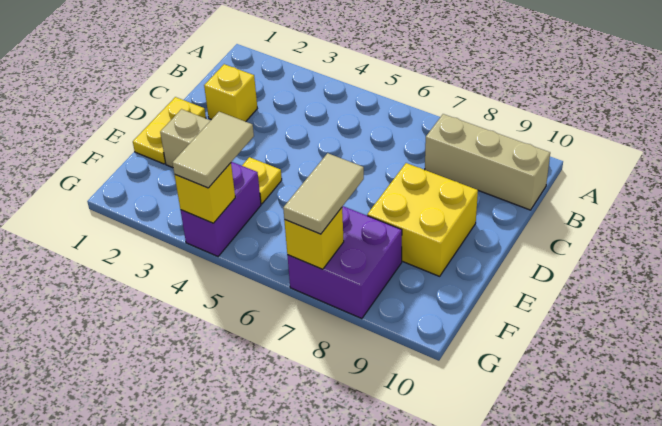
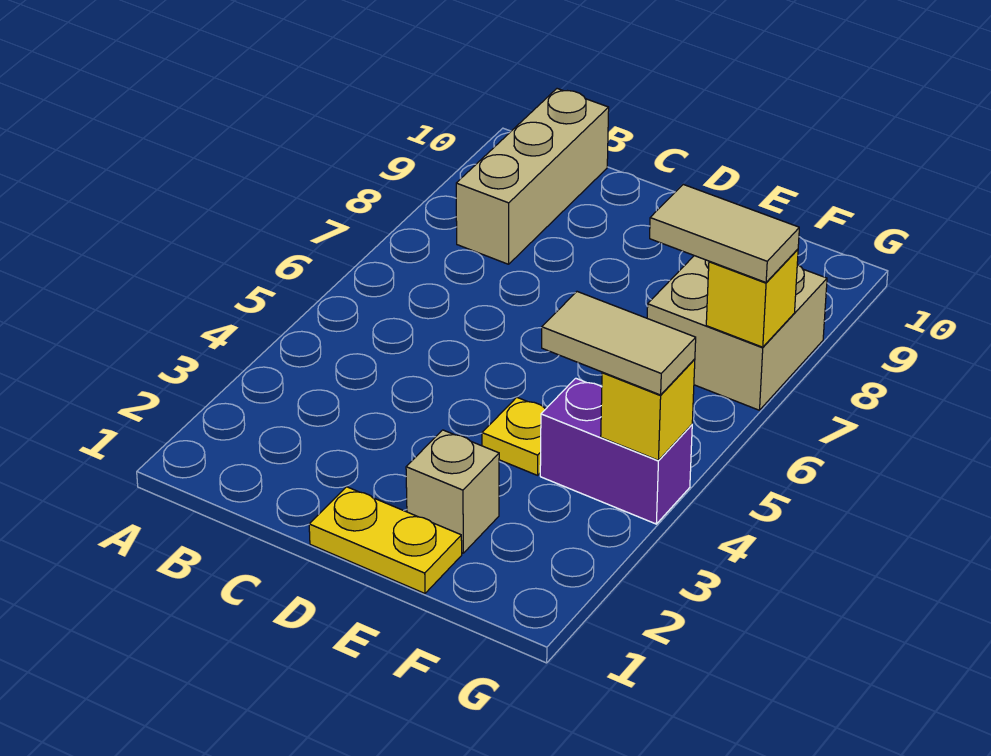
yellow 1x1 brick [204,64,257,122] -> none
yellow 2x2 brick [367,163,478,276] -> none
purple 2x2 brick [287,206,402,319] -> tan 2x2 brick [647,256,827,410]

